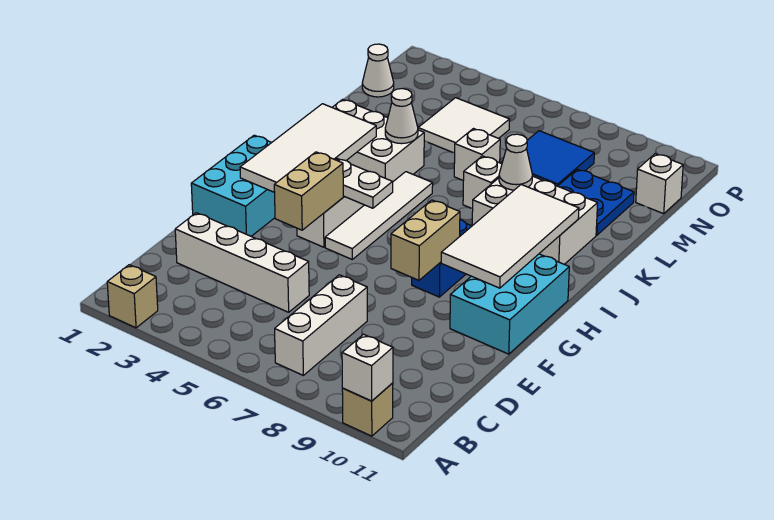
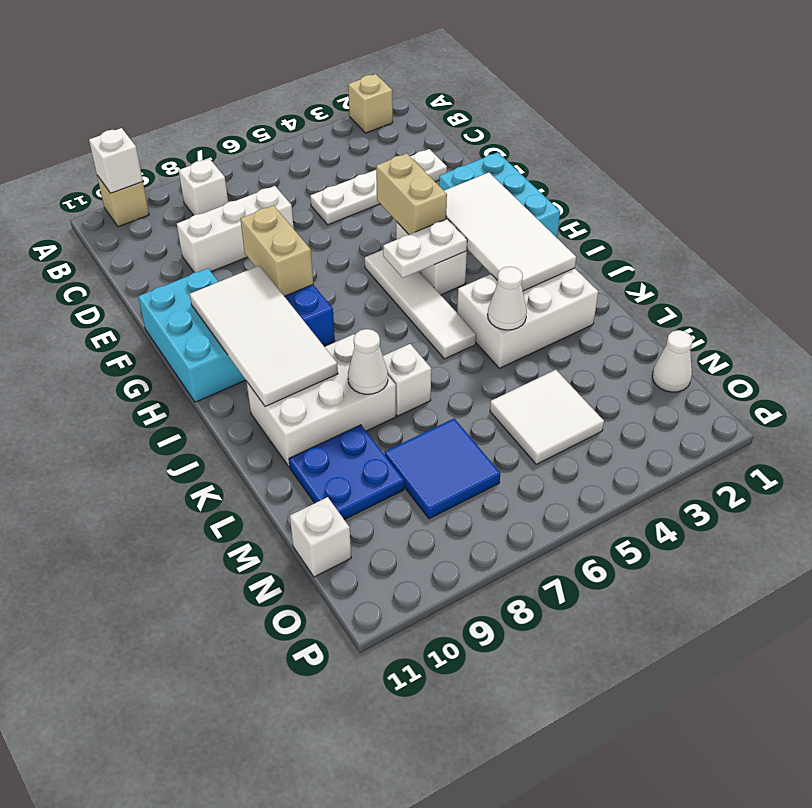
white 1x3 brick [275,275,367,375] -> white 1x3 brick turned to [177,186,294,273]
white 1x4 brick [175,213,309,312] -> white 1x4 plate [310,149,447,225]
white 1x1 brick [454,129,500,180] -> white 1x1 brick moved to [179,159,228,215]

